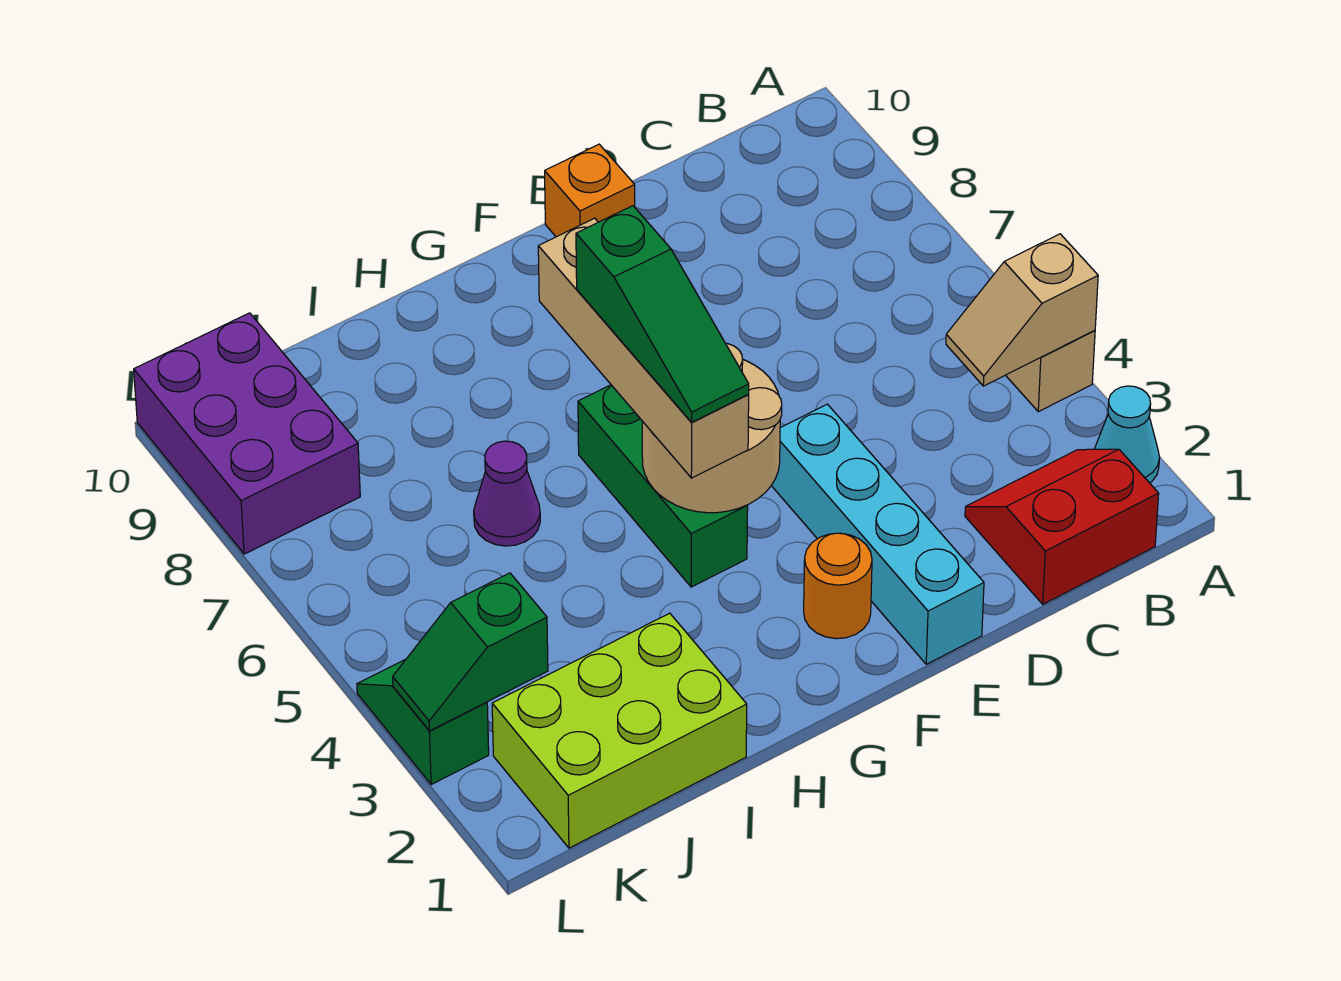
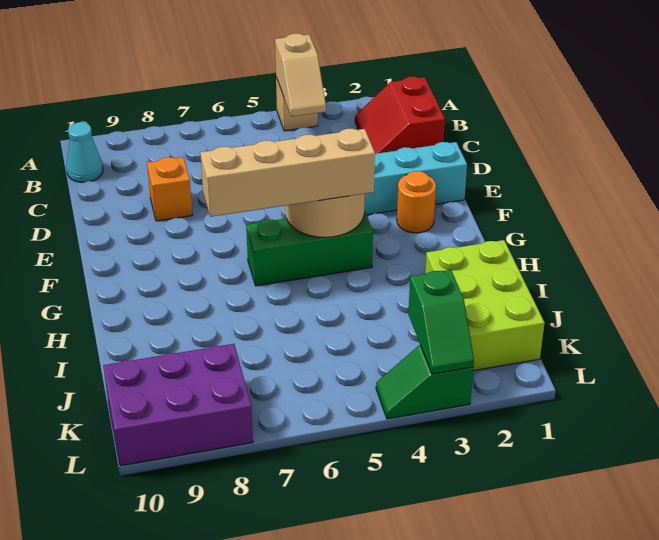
cyan 1x1 cone [1095,386,1160,483] -> cyan 1x1 cone moved to [66,122,103,182]
orange 1x1 brick [545,144,635,237] -> orange 1x1 brick moved to [147,157,193,221]
green 1x3 slope [576,206,749,422] -> none
purple 1x1 cone [474,441,540,546] -> none

